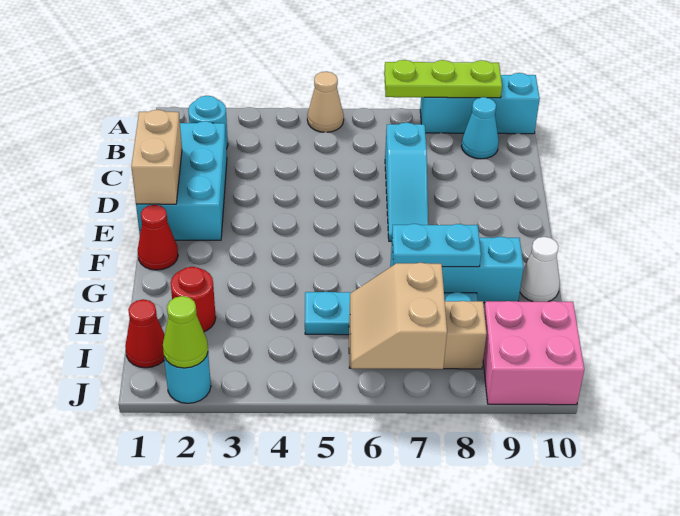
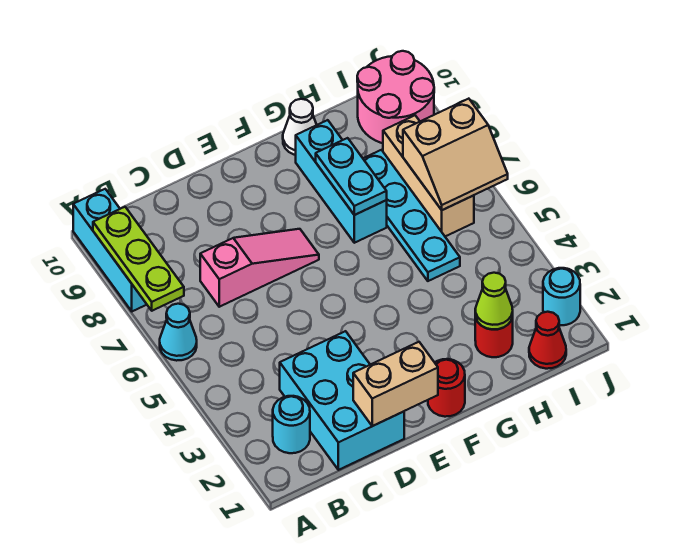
tan 1x1 cone [307,72,344,132] -> none
cyan 1x1 cone [461,97,499,159] -> cyan 1x1 cone moved to [160,304,197,361]
cyan 2x3 brick [136,121,227,240] -> cyan 2x3 brick turned to [280,331,404,470]
cyan 1x3 slope [385,122,428,241] -> pink 1x3 slope [200,229,319,307]
red 1x1 cone [138,205,178,270] -> red 1x1 round brick [428,359,465,417]
pink 2x2 brick [483,301,584,405] -> pink 2x2 round brick [357,51,434,143]
lime 1x1 cone [163,296,208,368] -> lime 1x1 cone moved to [475,273,513,329]

